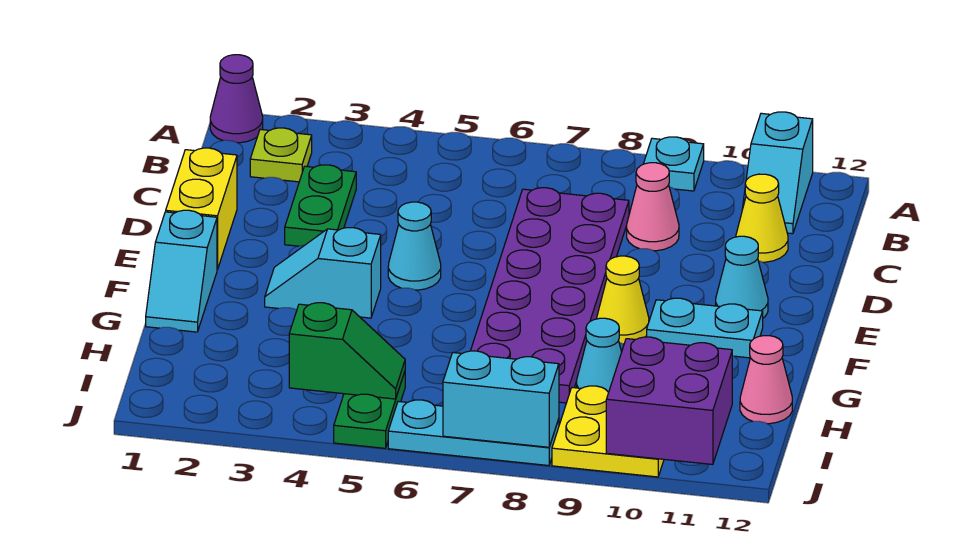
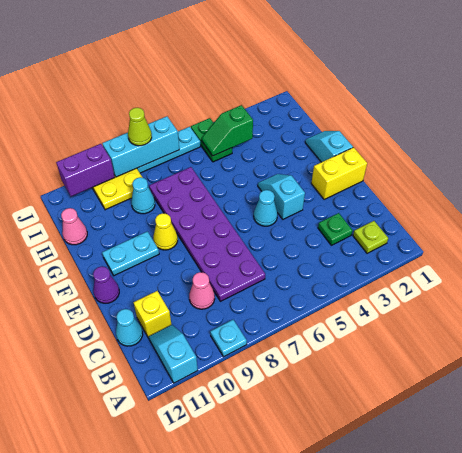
purple 1x1 cone [210,55,263,143] -> purple 1x1 cone moved to [93,266,119,303]
green 1x2 plate [285,165,356,246] -> green 1x1 plate [318,213,352,245]
yellow 1x1 cone [736,174,788,262] -> yellow 1x1 brick [134,291,171,338]
yellow 1x2 brick [166,148,237,270] -> yellow 1x2 brick turned to [311,147,367,200]
cyan 1x1 cone [716,236,768,318] -> cyan 1x1 cone moved to [116,309,143,346]
cyan 1x2 slope [265,228,381,318] -> cyan 1x2 slope turned to [258,174,305,219]
purple 2x2 brick [606,337,732,465] -> purple 1x2 brick [56,144,115,196]
cyan 1x2 brick [443,351,559,447] -> cyan 1x3 brick [102,116,179,177]
none -> lime 1x1 cone [128,108,152,146]

